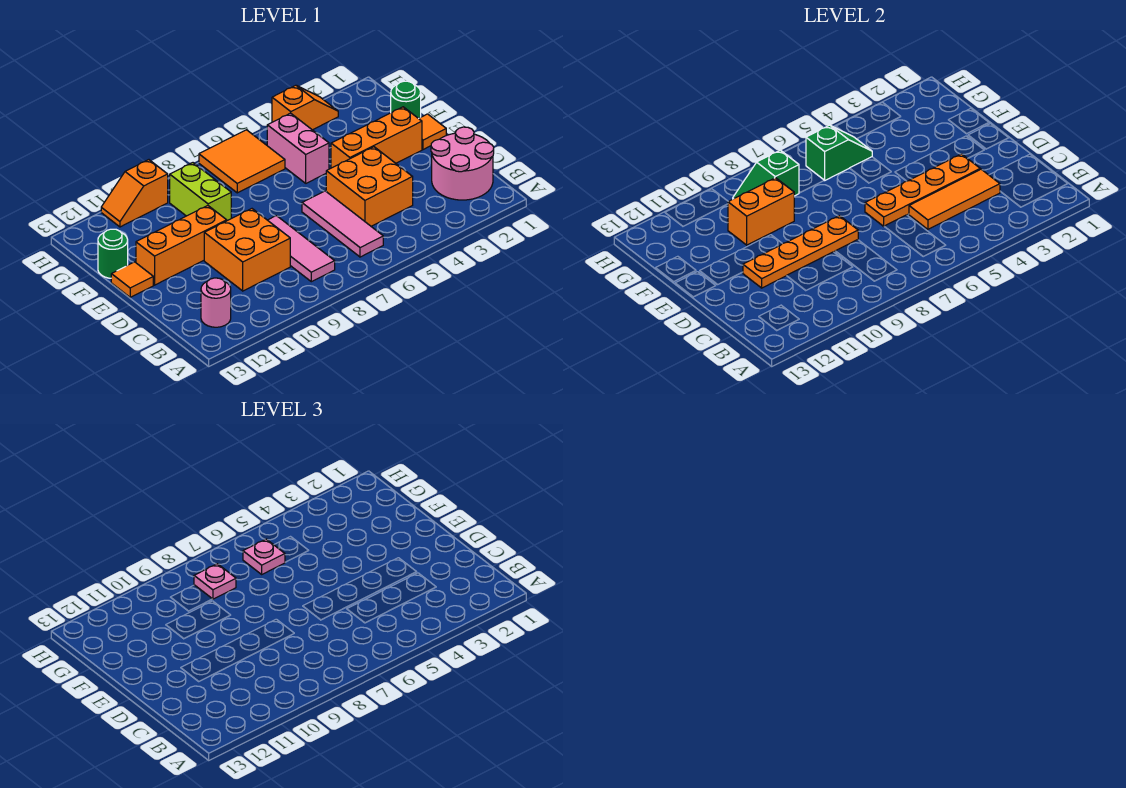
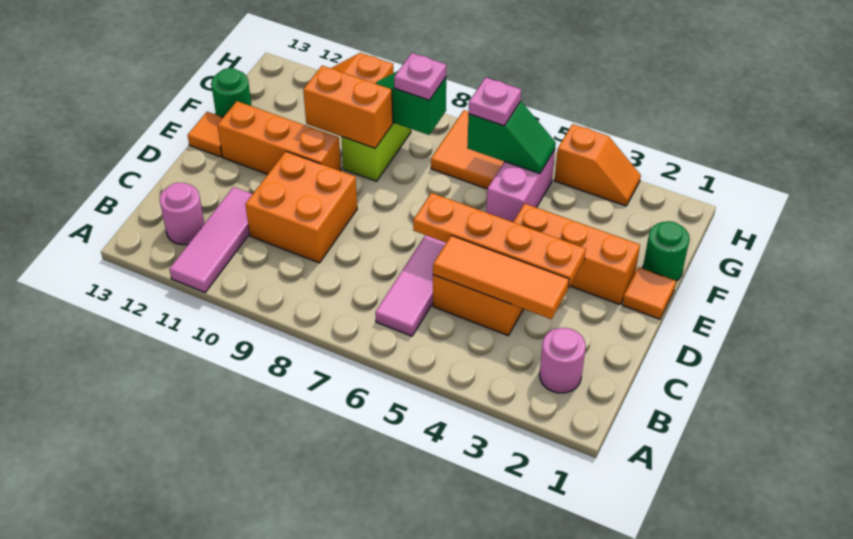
pink 2x2 round brick [431,127,494,200] -> pink 1x1 round brick [540,328,586,393]
pink 1x3 tile [268,216,335,282] -> pink 1x3 tile moved to [169,187,252,292]
orange 1x4 plate [743,216,858,288] -> none

